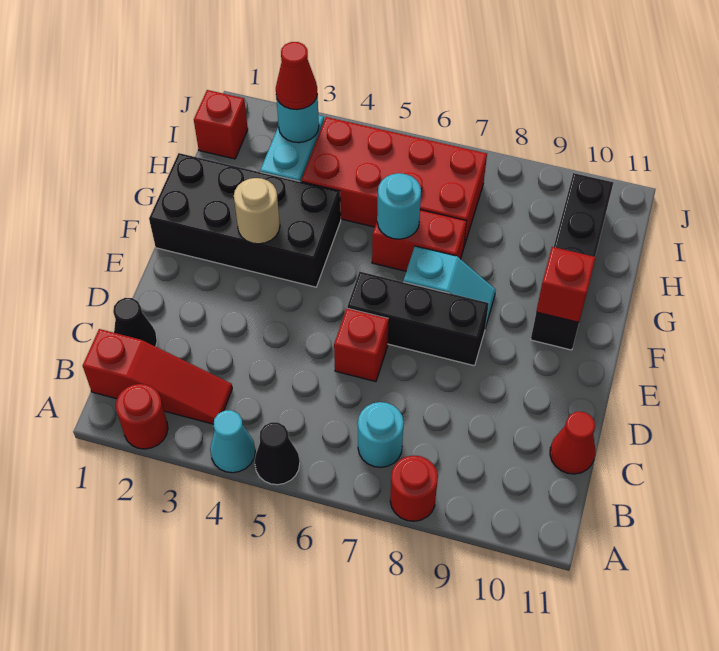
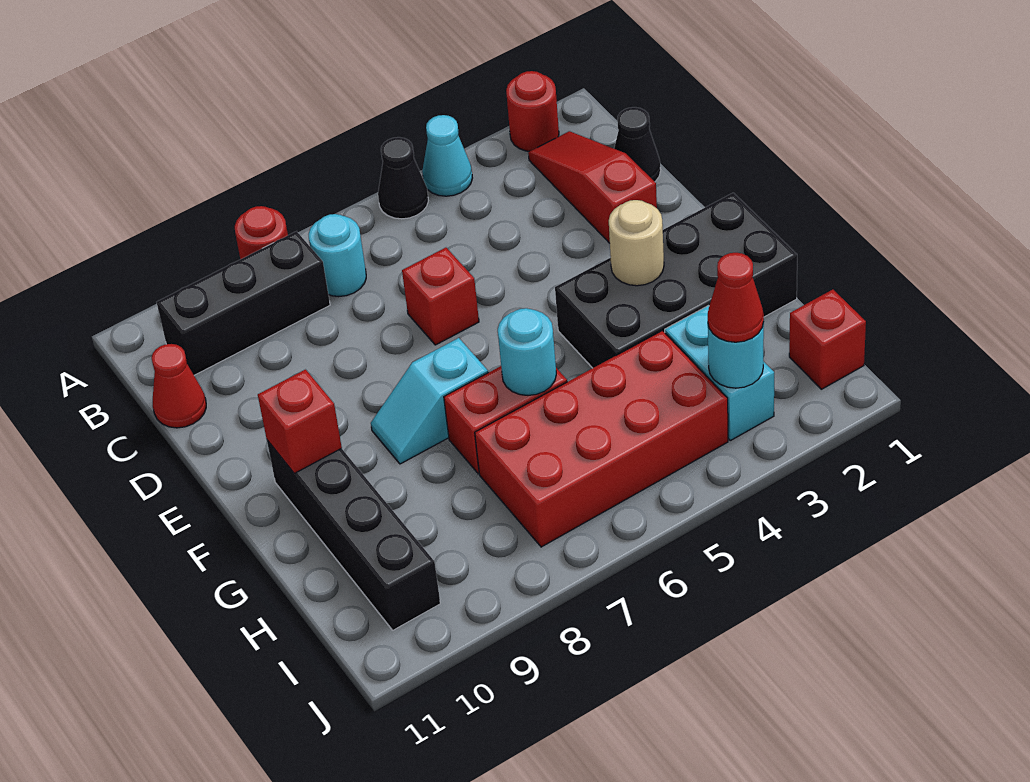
red 1x3 slope [83,329,232,424] -> red 1x3 slope turned to [528,131,657,243]
black 1x3 brick [347,272,489,366] -> black 1x3 brick moved to [157,231,330,375]

